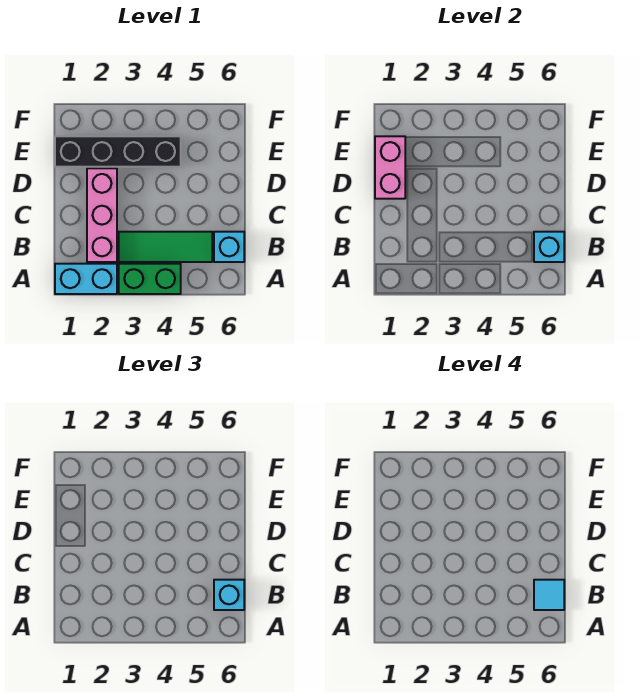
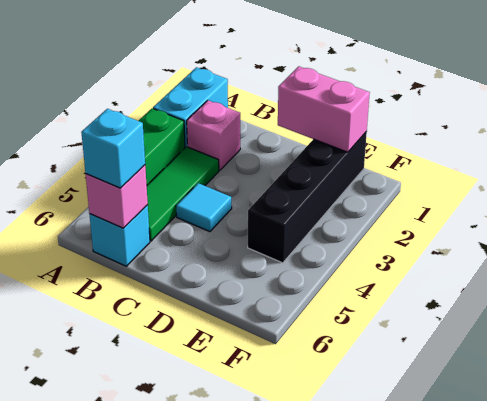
pink 1x3 brick [87,168,117,262] -> pink 1x1 brick [187,100,240,170]
cyan 1x1 brick [534,232,564,262] -> pink 1x1 brick [86,165,148,228]
cyan 1x1 tile [534,580,564,610] -> cyan 1x1 tile moved to [176,183,232,232]

